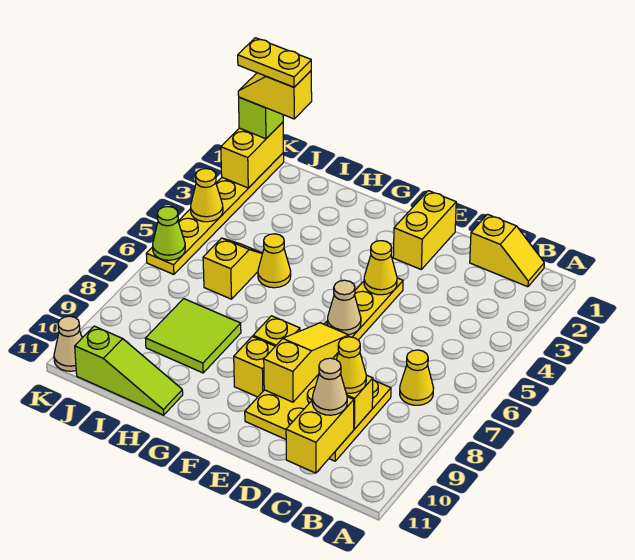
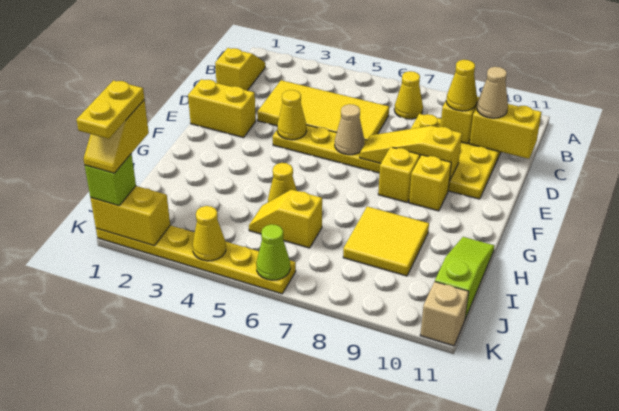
none -> yellow 2x4 tile [257,80,389,140]
lime 2x2 tile [145,299,241,373] -> yellow 2x2 tile [343,206,429,276]
tan 1x1 cone [54,316,82,371] -> tan 1x1 brick [420,282,469,346]

